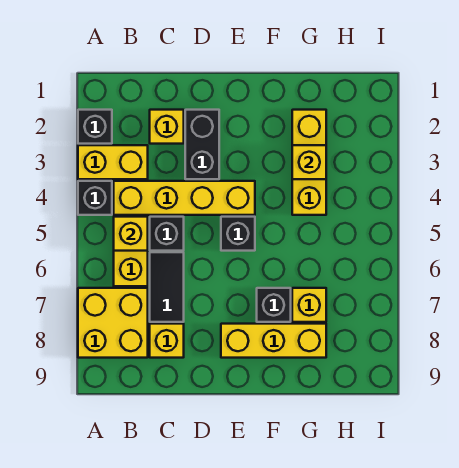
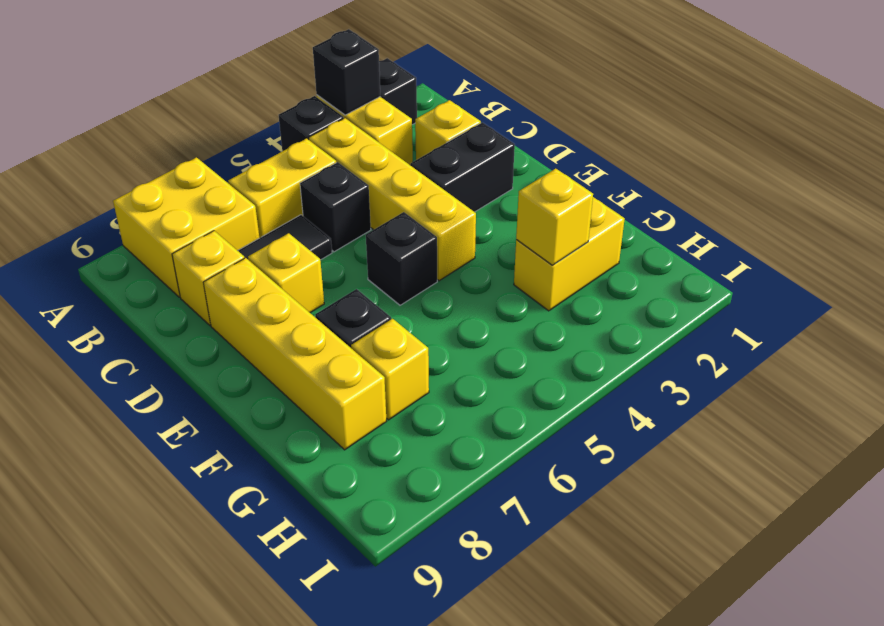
none -> black 1x1 brick [313,29,380,115]
yellow 1x1 brick [114,217,148,251] -> yellow 1x1 brick moved to [248,233,324,313]
yellow 1x3 brick [221,324,326,358] -> yellow 1x4 brick [203,258,386,450]
yellow 1x3 brick [292,110,326,215] -> yellow 1x2 brick [514,197,625,311]

